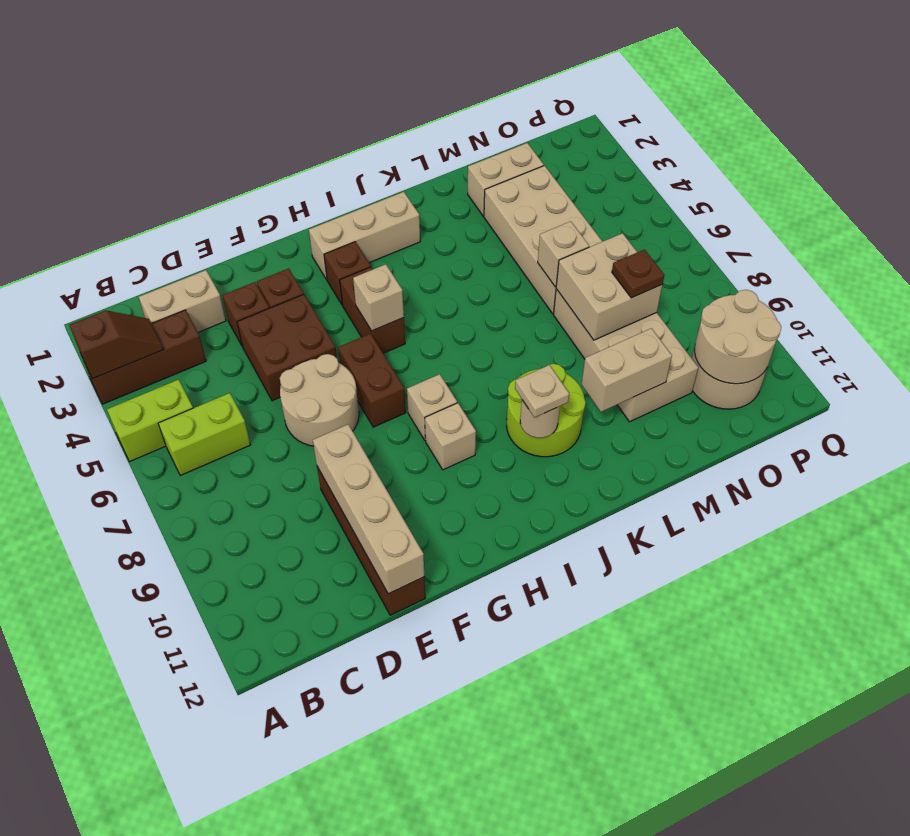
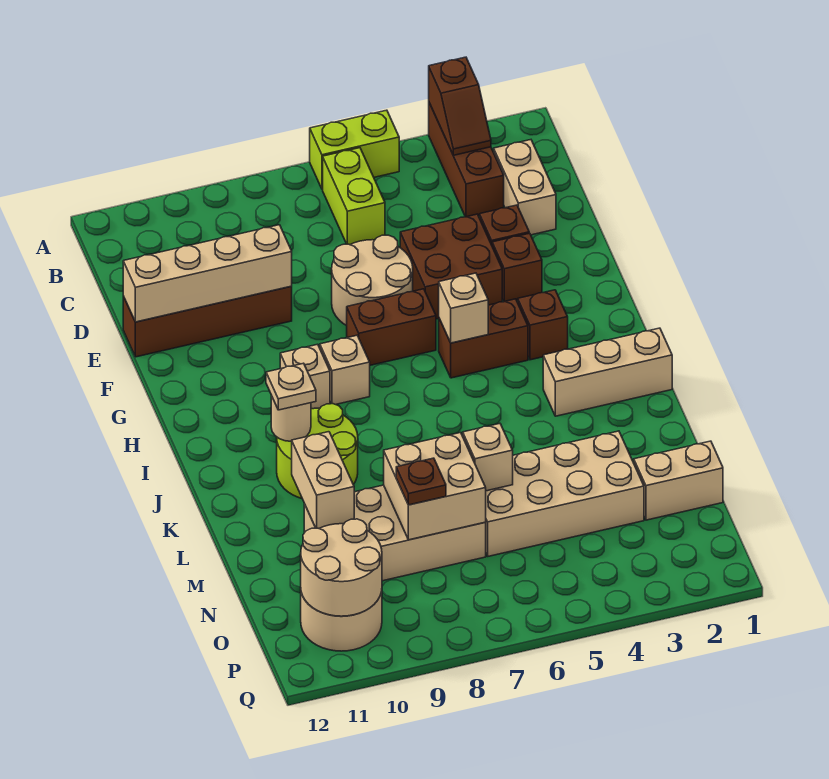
lime 1x2 brick [107,380,193,461] -> lime 1x2 brick turned to [310,110,399,189]
tan 1x3 brick [309,192,420,280] -> tan 1x3 brick turned to [543,328,672,416]
tan 1x2 brick [468,143,544,216] -> tan 1x2 brick turned to [634,441,723,520]

